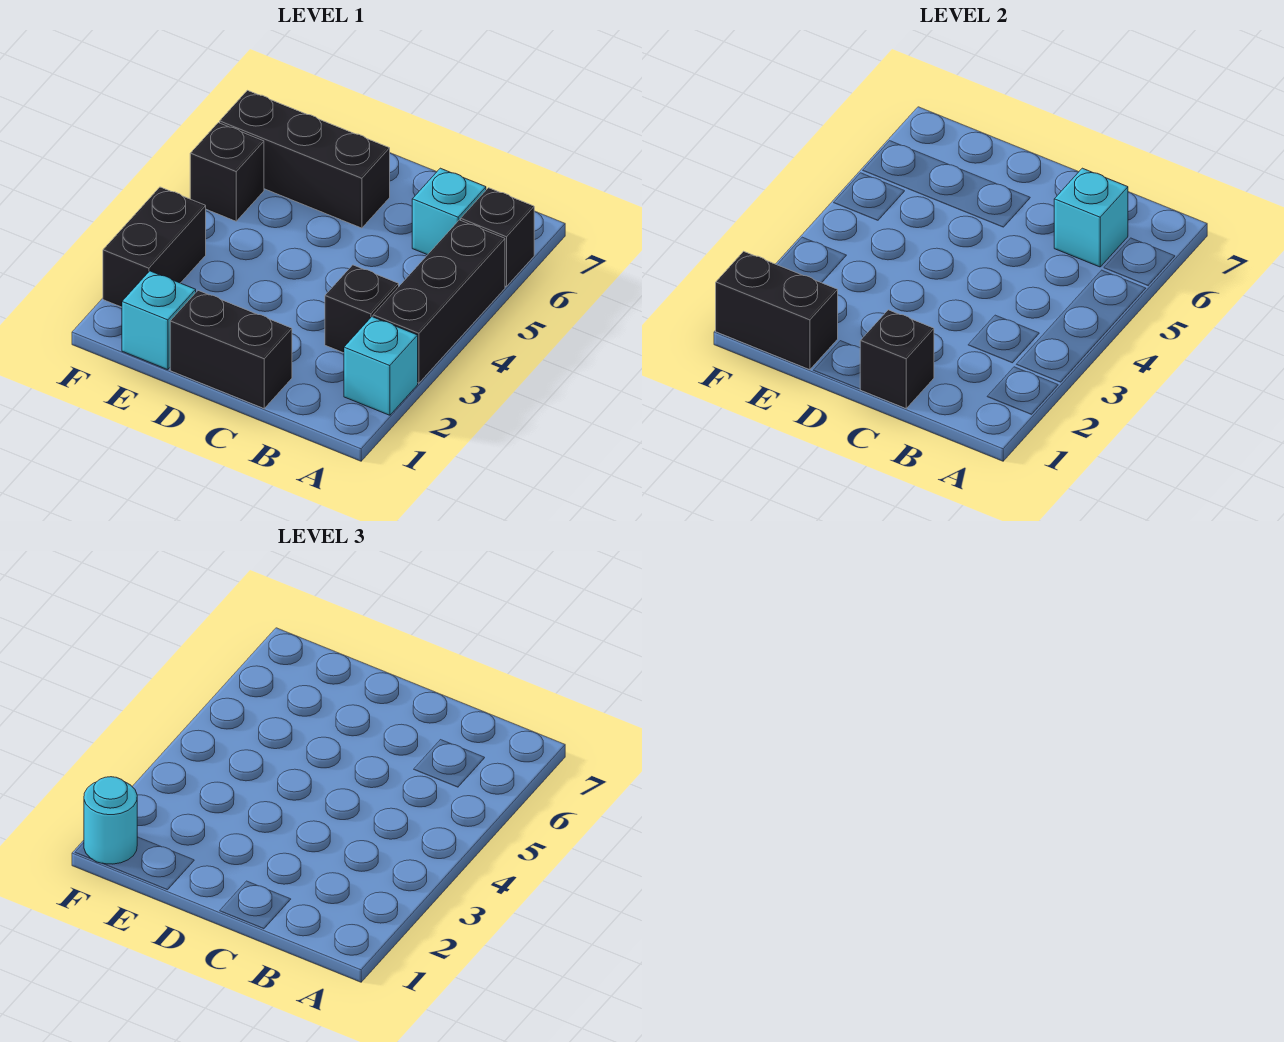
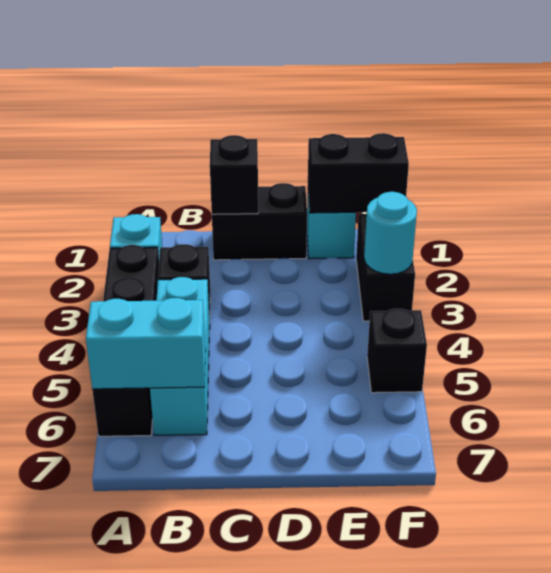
cyan 1x1 brick [412,168,486,255] -> cyan 1x3 brick [150,277,210,435]
cyan 1x1 brick [1054,168,1128,267] -> cyan 1x2 brick [86,298,206,389]
black 1x3 brick [220,90,390,228] -> none
cyan 1x1 round brick [84,777,137,864] -> cyan 1x1 round brick moved to [364,192,417,274]

